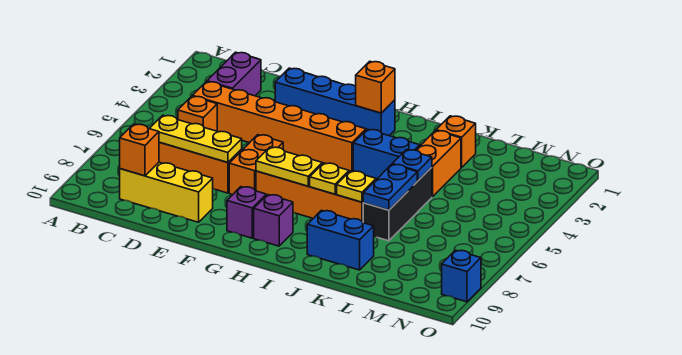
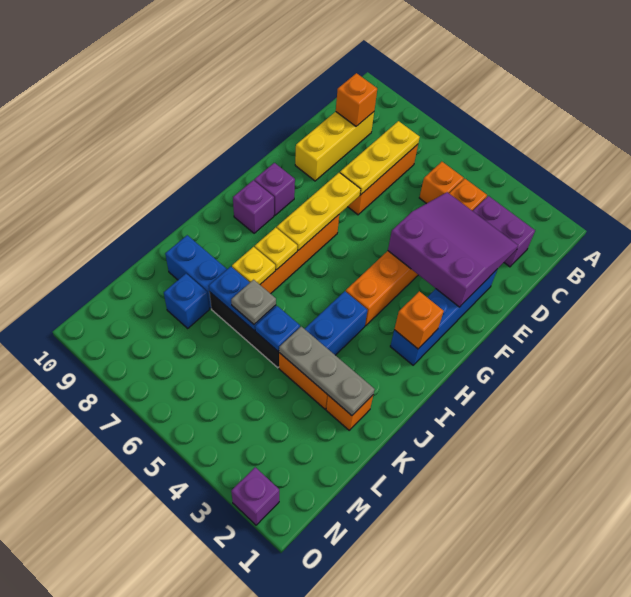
none -> purple 3x3 slope [388,192,518,307]
orange 1x2 brick [229,135,283,195] -> none
yellow 1x2 plate [256,147,322,186] -> yellow 1x3 plate [277,173,361,250]
blue 1x2 brick [307,210,374,270] -> blue 1x2 brick turned to [165,235,227,309]
none -> grey 1x3 plate [279,327,375,416]
none -> grey 1x1 plate [231,280,276,324]
none -> purple 1x1 brick [231,467,279,525]
blue 1x1 brick [442,250,481,302] -> blue 1x1 brick moved to [164,274,209,328]

